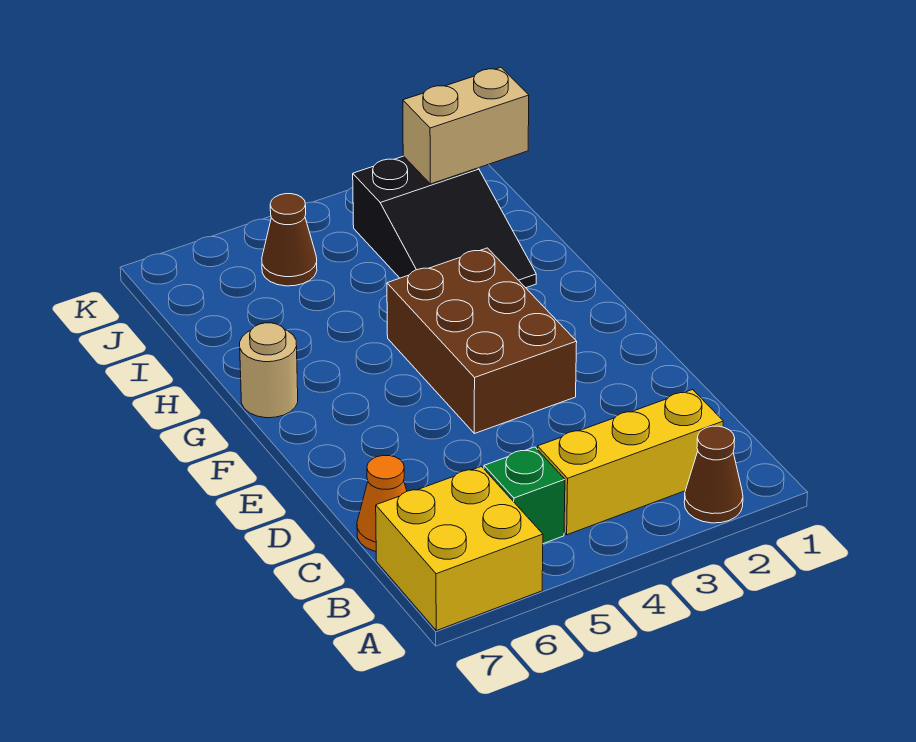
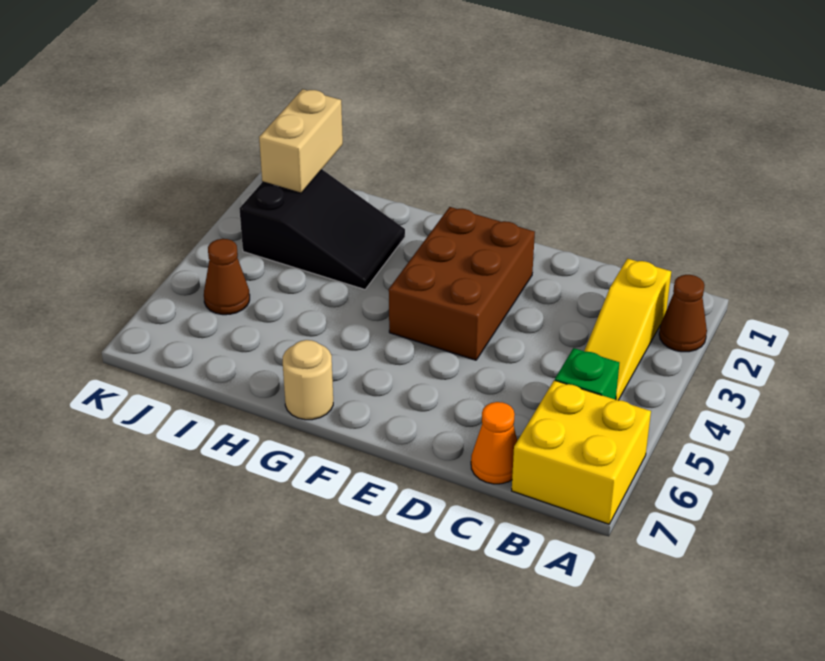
yellow 1x3 brick [538,390,723,535] -> yellow 1x3 slope [584,259,671,400]
brown 2x3 brick [387,248,577,434] -> brown 2x3 brick turned to [389,207,535,360]

